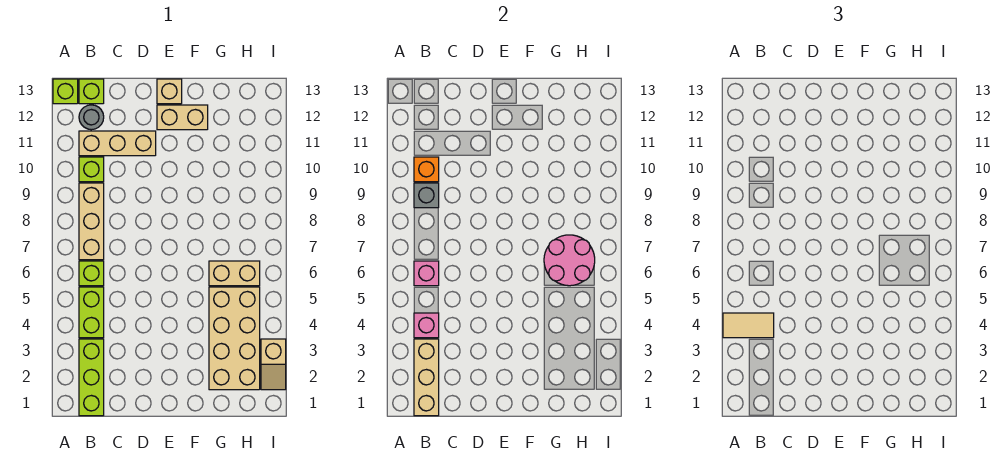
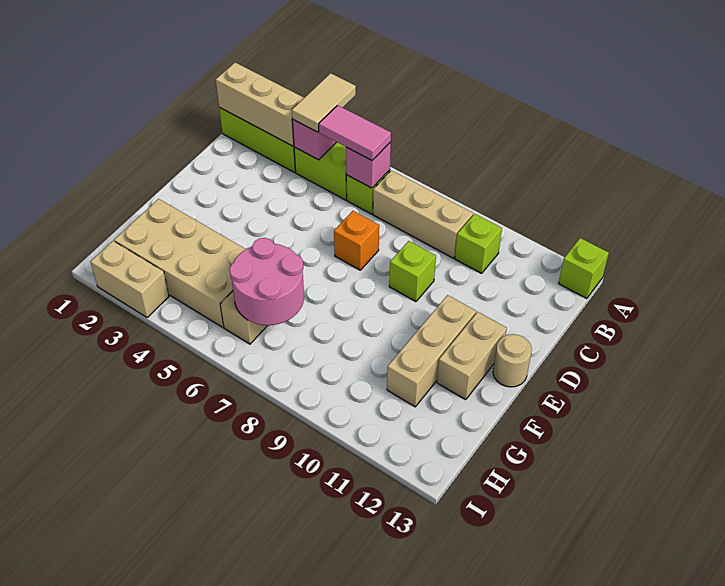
none -> pink 1x2 tile [319,105,391,160]
grey 1x1 brick [414,183,439,208] -> none
orange 1x1 brick [414,157,439,182] -> orange 1x1 brick moved to [334,211,379,270]
tan 1x3 brick [79,131,156,156] -> tan 1x3 brick moved to [387,295,476,407]
grey 1x1 round brick [79,105,104,130] -> none
lime 1x1 brick [79,79,104,104] -> lime 1x1 brick moved to [389,241,436,302]
tan 1x1 brick [157,79,182,104] -> tan 1x1 round brick [493,334,532,387]
tan 1x2 slope [261,339,286,390] -> tan 1x2 brick [90,241,169,318]

